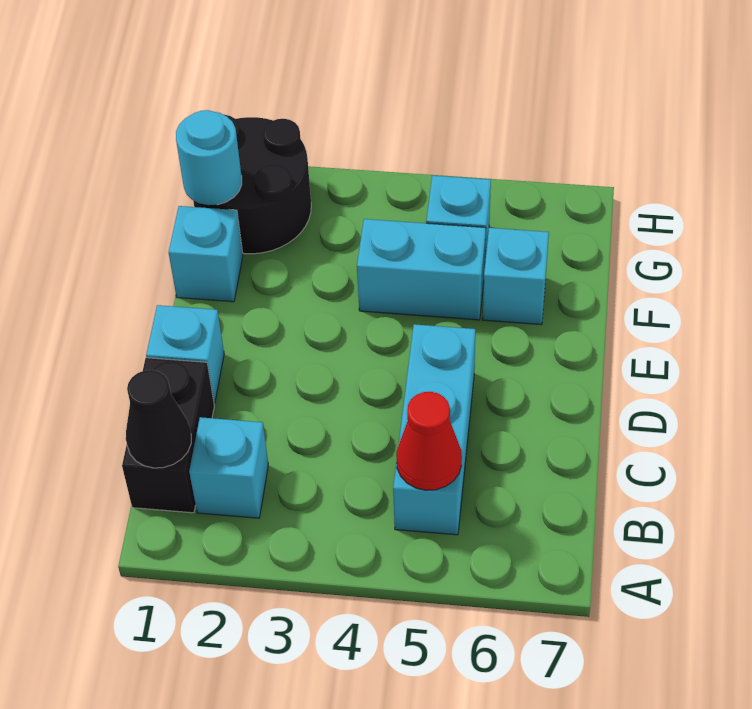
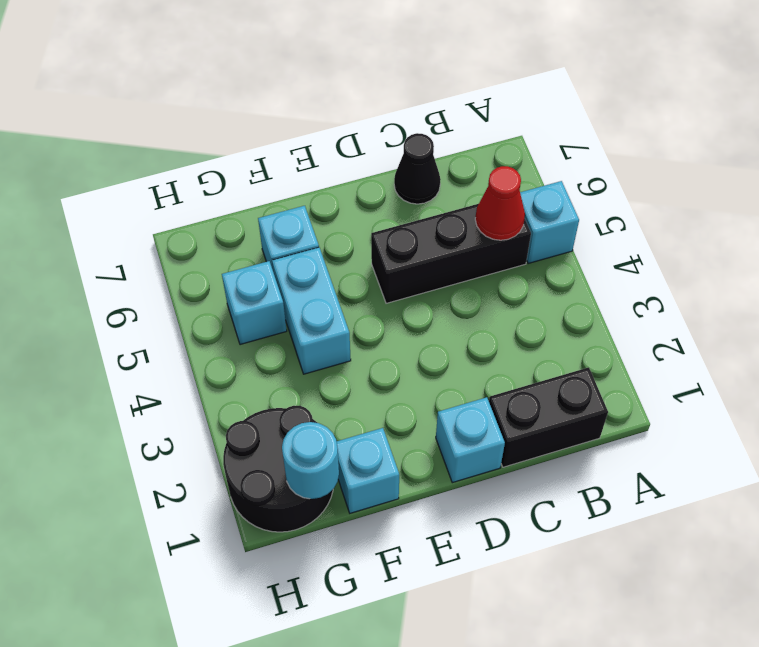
black 1x1 cone [126,370,191,468] -> black 1x1 cone moved to [394,133,441,204]
cyan 1x1 brick [189,417,268,518] -> cyan 1x1 brick moved to [520,181,579,263]
cyan 1x3 brick [393,324,475,535] -> black 1x3 brick [371,204,531,303]

